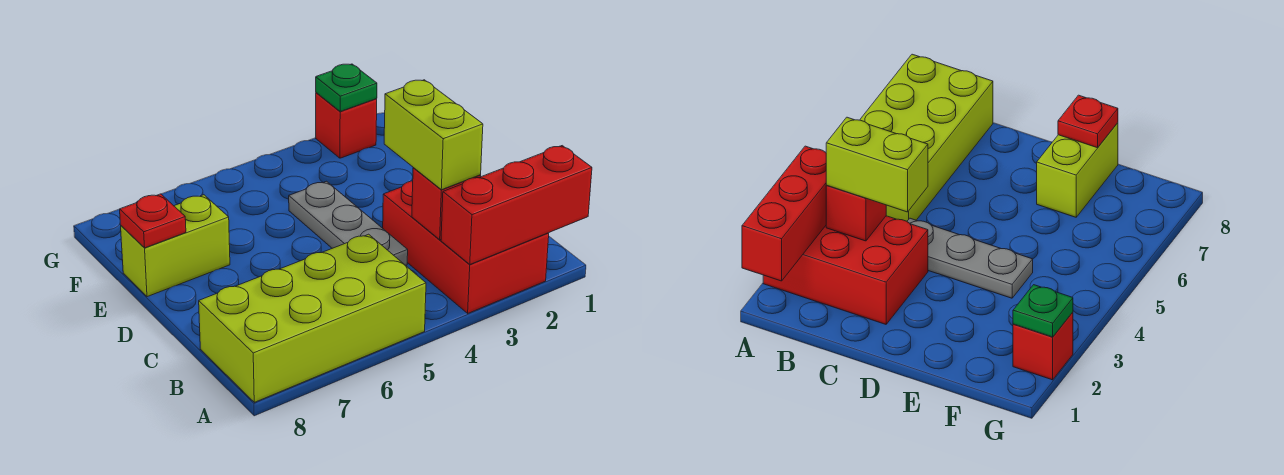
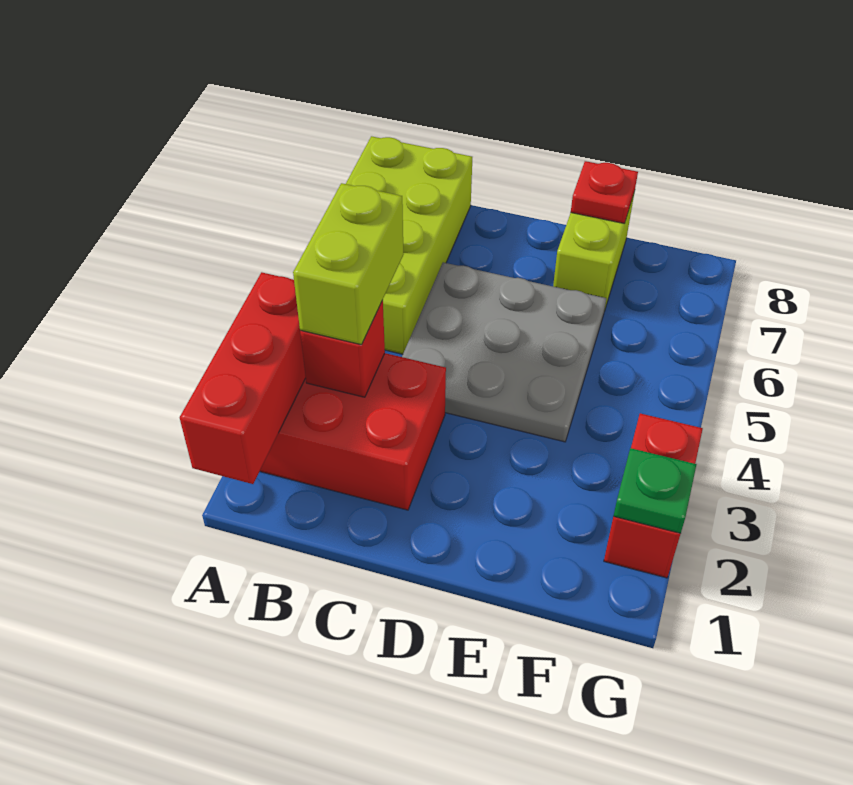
lime 1x2 brick [384,80,483,190] -> lime 1x2 brick turned to [293,183,404,345]
grey 1x3 plate [289,181,408,265] -> grey 3x3 plate [402,262,606,442]
red 1x1 brick [316,93,377,158] -> red 1x2 brick [604,413,703,578]

